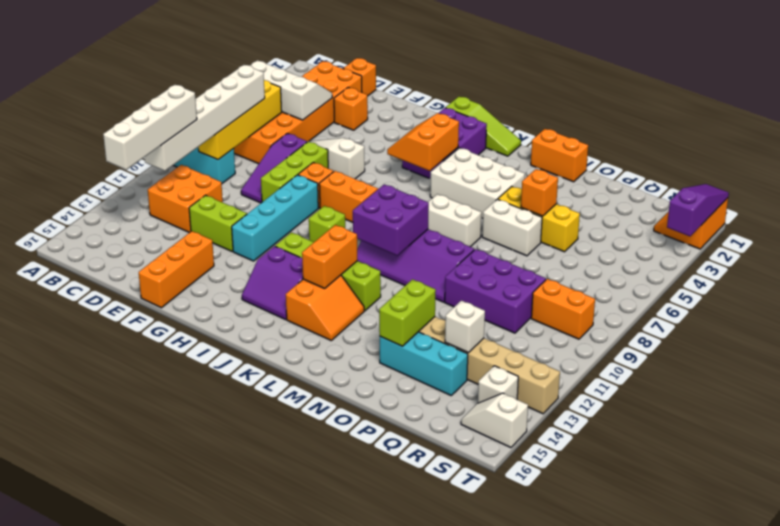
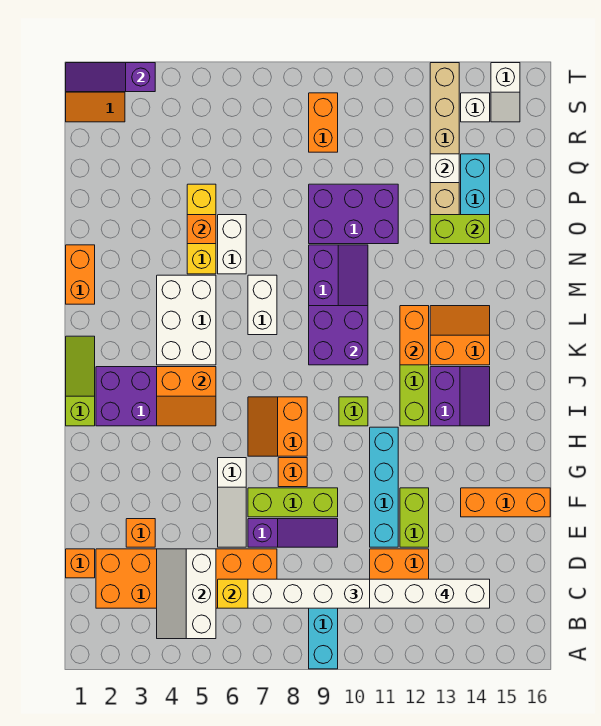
cyan 1x4 brick [232,175,318,261] -> cyan 1x4 brick turned to [370,427,398,547]
orange 1x2 brick [302,225,357,288] -> orange 1x2 brick turned to [400,306,429,365]
purple 2x3 brick [445,249,546,333] -> purple 2x3 brick turned to [309,184,398,244]

